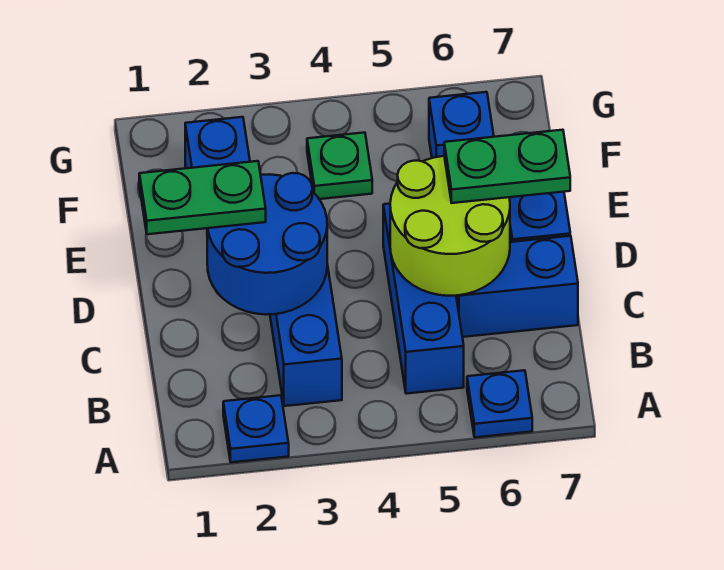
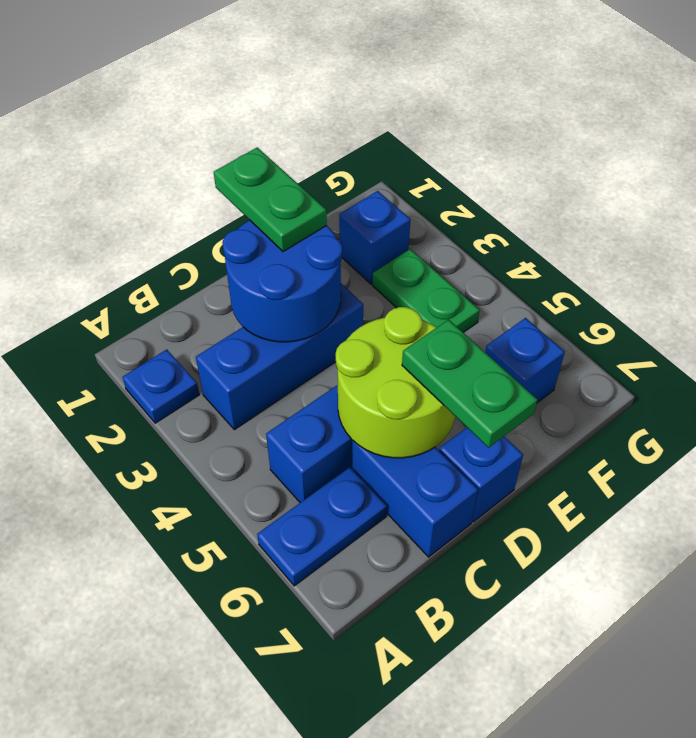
blue 1x1 plate [467,370,532,437] -> blue 1x2 plate [257,467,387,586]
green 1x1 plate [307,133,372,199] -> green 1x2 plate [372,249,480,332]

